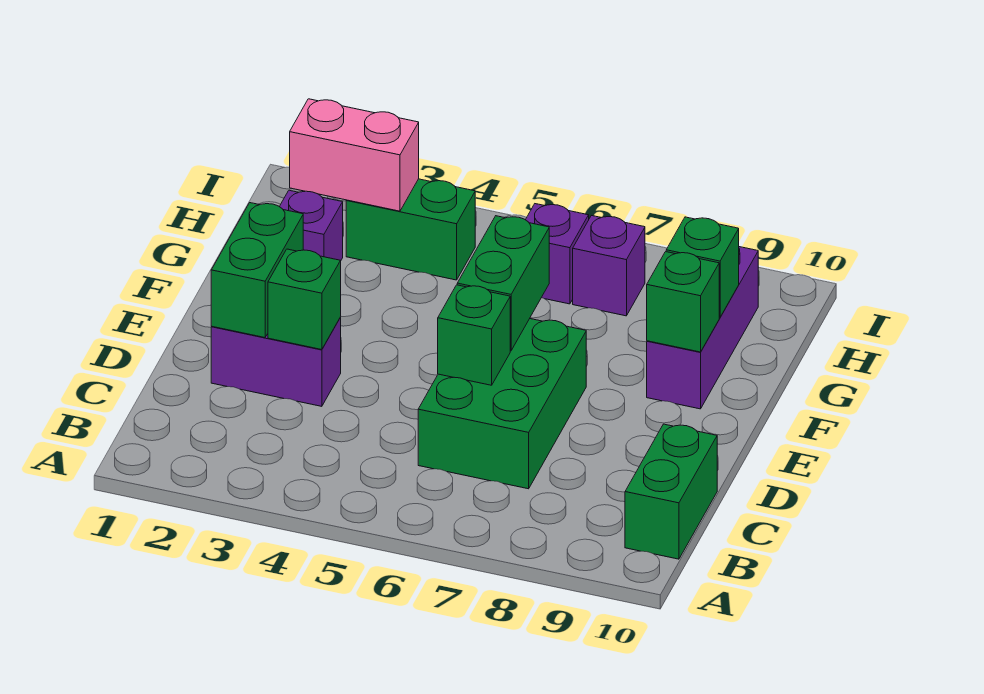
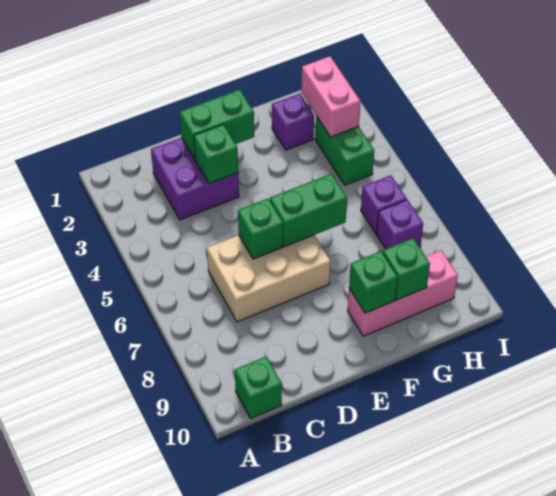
green 1x2 brick [625,424,717,559] -> green 1x1 brick [235,356,282,419]
green 2x3 brick [418,319,586,489] -> tan 2x3 brick [207,235,330,322]
purple 1x2 brick [211,318,341,406] -> purple 2x2 brick [151,138,239,220]
purple 1x3 brick [647,247,758,409] -> pink 1x3 brick [348,250,458,336]

